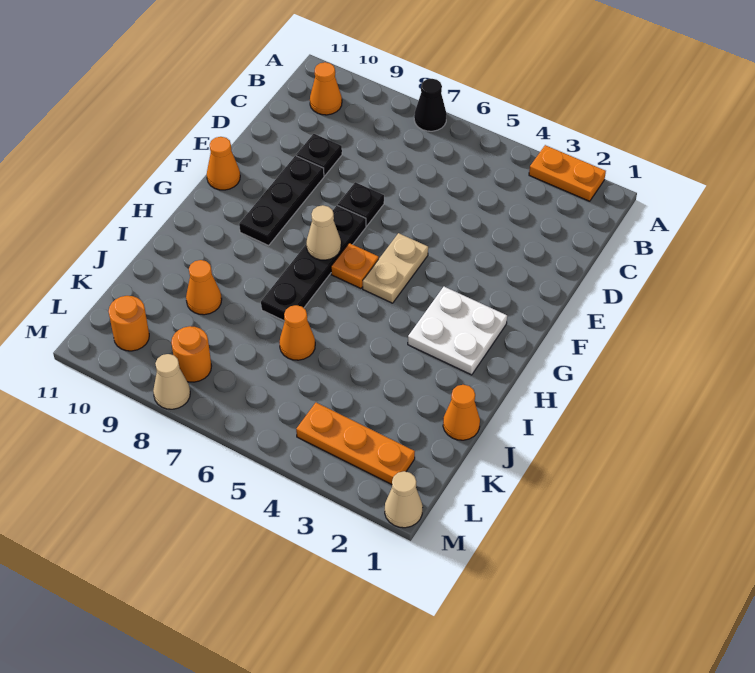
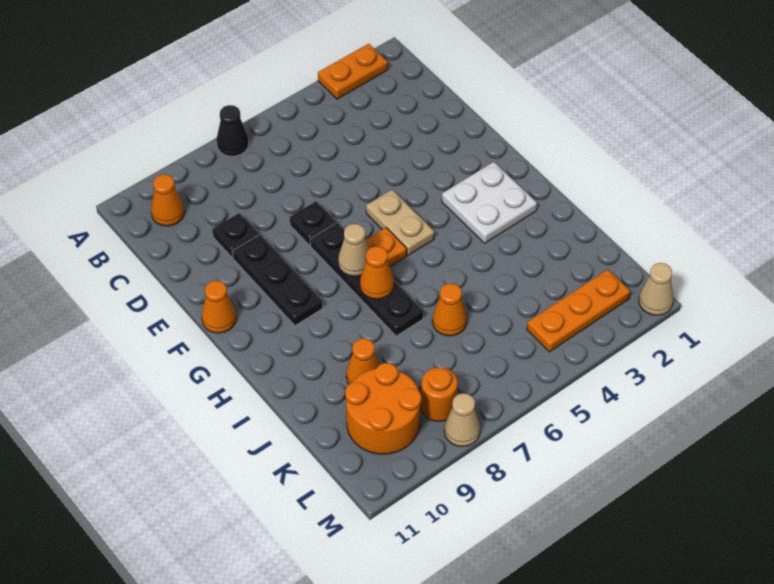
orange 1x1 cone [443,385,480,440] -> orange 1x1 cone moved to [360,246,394,299]
orange 1x1 round brick [108,296,149,351] -> orange 2x2 round brick [345,363,421,454]

